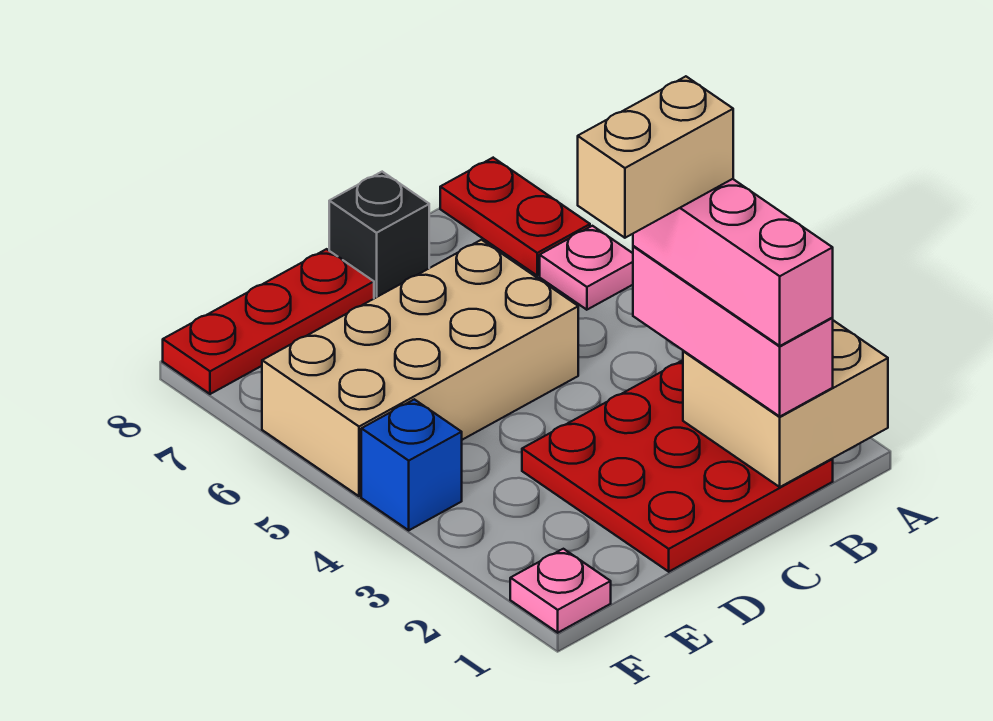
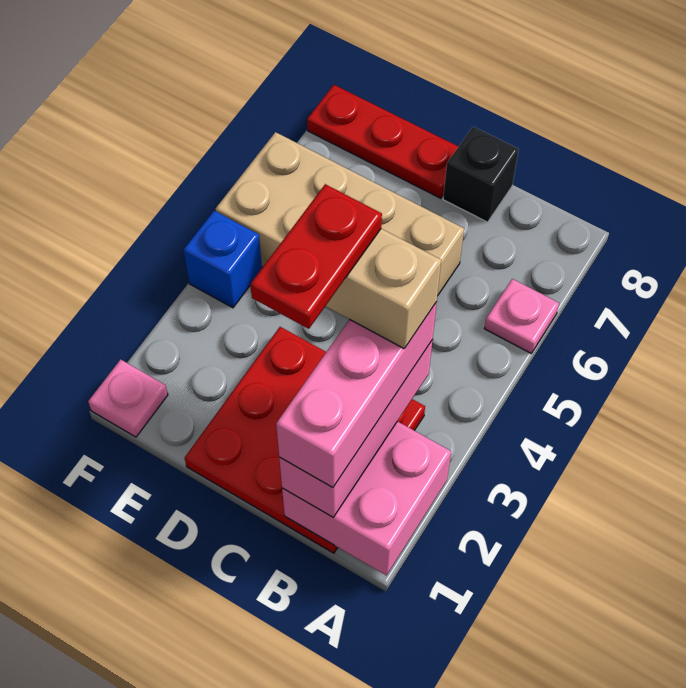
tan 2x2 brick [683,320,888,487] -> pink 2x2 brick [282,421,451,575]
red 1x2 plate [440,158,590,276] -> red 1x2 plate moved to [250,184,382,329]

